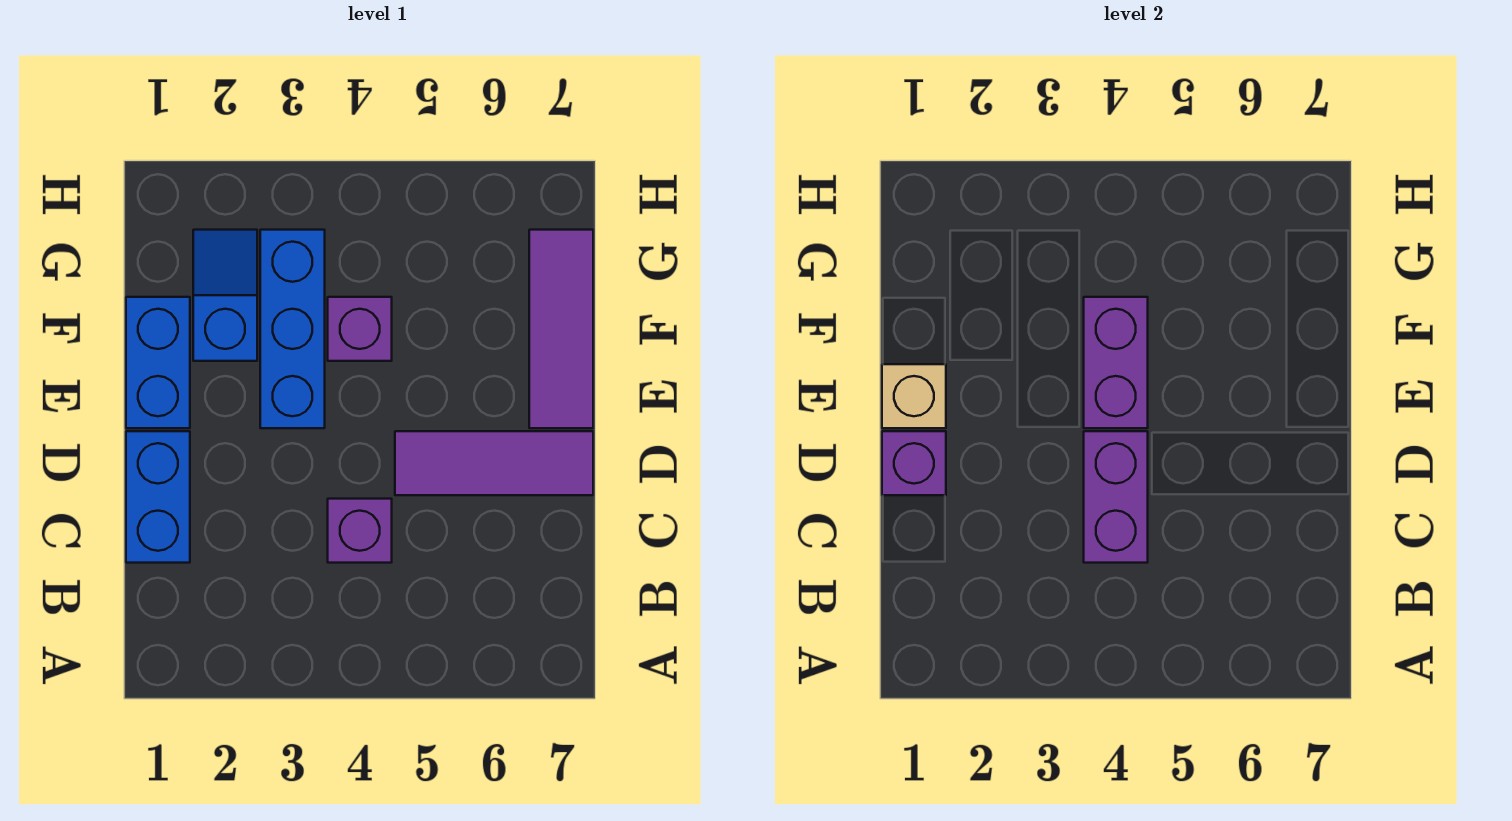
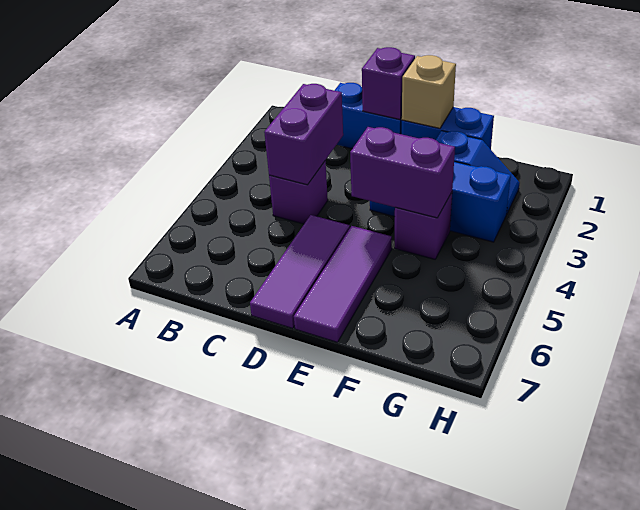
purple 1x2 brick [1084,431,1148,563] -> purple 1x2 brick turned to [264,84,343,185]
purple 1x3 tile [529,230,593,428] -> purple 1x3 tile turned to [294,226,392,342]

